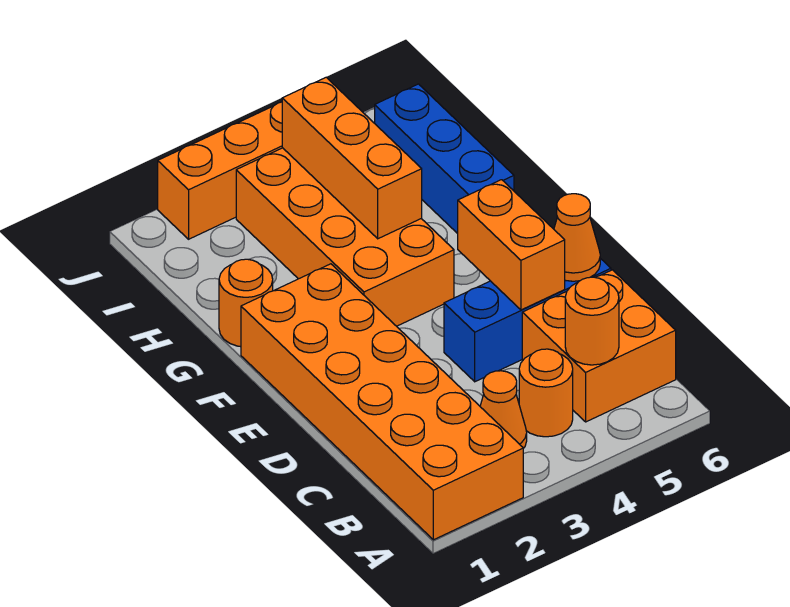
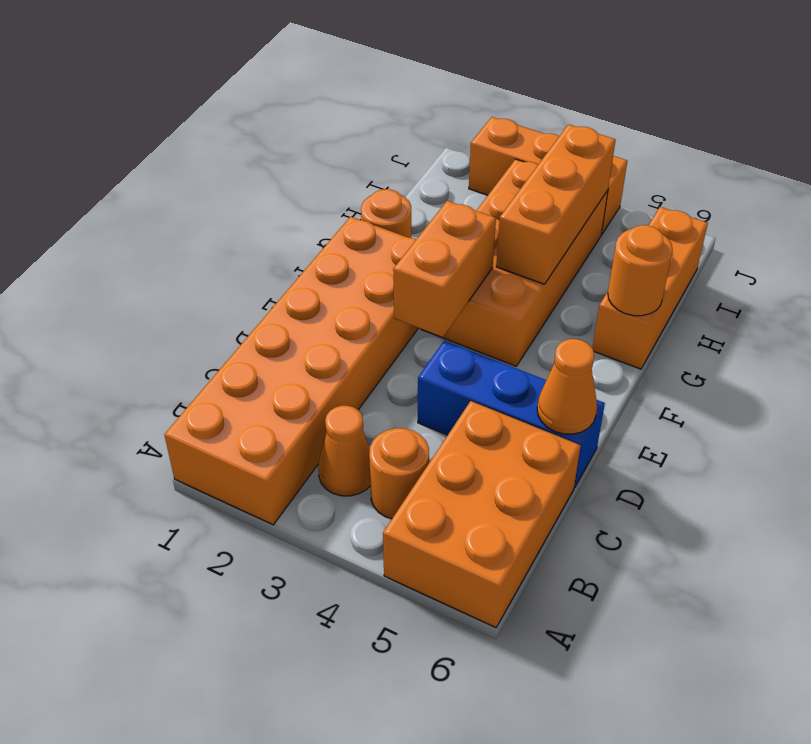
orange 2x2 brick [522,270,676,422] -> orange 2x3 brick [383,401,581,628]
orange 1x1 round brick [565,277,619,365] -> orange 1x1 round brick moved to [608,225,673,316]
orange 1x2 brick [458,180,565,310] -> orange 1x2 brick moved to [393,201,496,337]
blue 1x3 brick [375,84,514,234] -> orange 1x3 brick [593,207,708,369]

